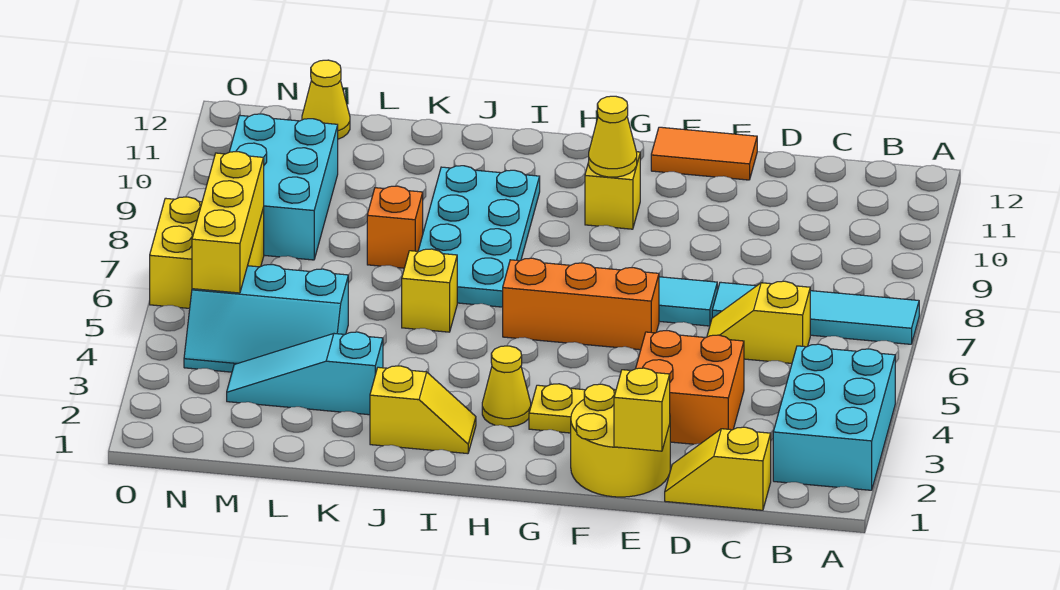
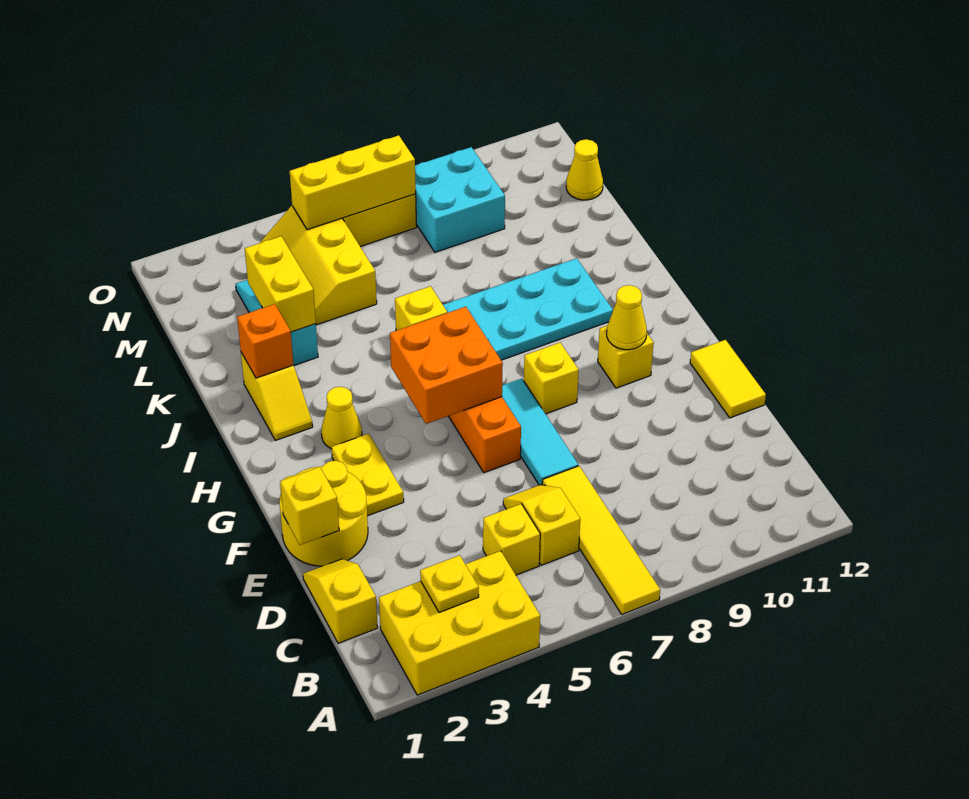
cyan 2x3 brick [773,344,895,490] -> yellow 2x3 brick [379,551,540,695]
cyan 1x4 tile [712,282,919,344] -> yellow 1x4 tile [542,466,660,614]
none -> yellow 1x1 plate [420,555,479,612]
none -> yellow 1x1 brick [483,504,540,575]
orange 2x2 brick [636,331,744,444] -> orange 2x2 brick moved to [390,307,503,424]
orange 1x2 tile [651,127,757,180] -> yellow 1x2 tile [690,340,766,418]
none -> yellow 1x1 brick [524,343,579,414]
none -> yellow 1x2 brick [245,236,316,332]
orange 1x1 brick [367,186,423,268] -> orange 1x1 brick moved to [237,304,293,378]
cyan 2x3 slope [184,265,348,372] -> yellow 2x3 slope [260,206,377,325]
cyan 2x3 brick [230,114,338,260] -> cyan 2x2 brick [415,147,505,252]

